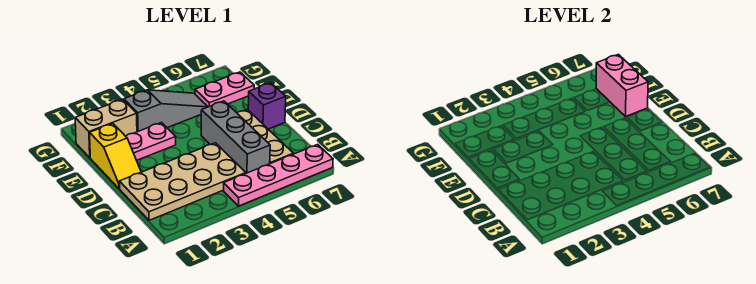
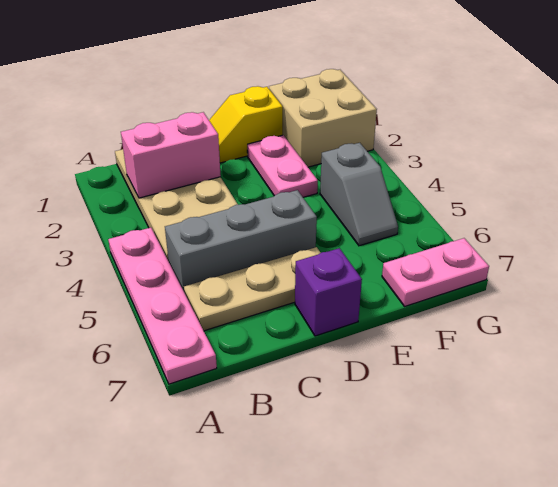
pink 1x2 brick [596,54,648,116] -> pink 1x2 brick moved to [121,112,221,198]
tan 1x2 brick [75,99,137,158] -> tan 2x2 brick [269,69,377,167]
grey 1x3 slope [124,90,208,132] -> grey 1x2 slope [320,143,398,246]
pink 1x2 plate [195,72,254,107] -> pink 1x2 plate turned to [382,238,489,306]

